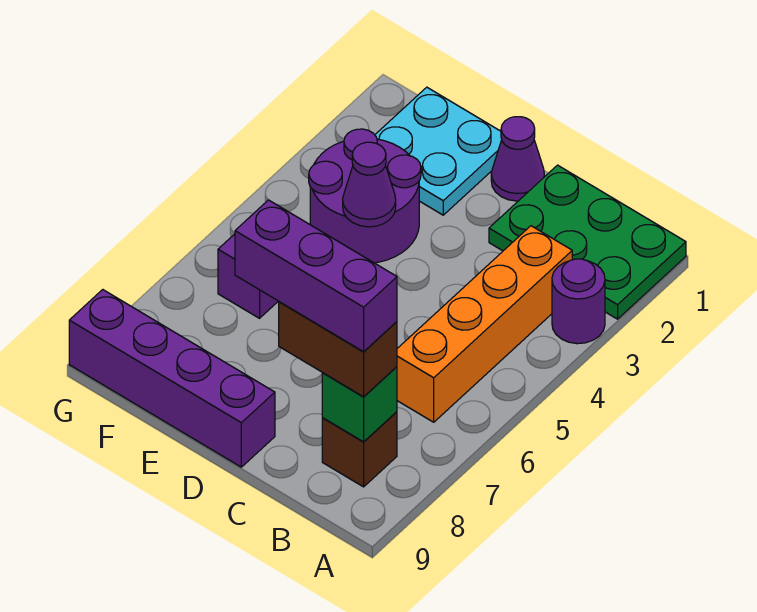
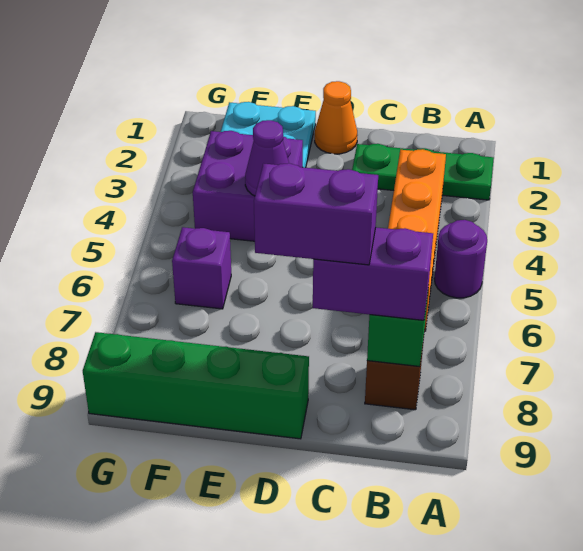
green 2x3 plate [489,165,686,319] -> green 1x3 plate [352,144,494,200]
purple 1x1 round brick [552,259,605,344] -> purple 1x1 round brick moved to [434,220,487,298]
brown 1x2 brick [279,302,397,397] -> purple 1x2 brick [313,227,433,320]
purple 1x3 brick [235,200,397,352] -> purple 1x2 brick [254,163,378,265]
purple 1x1 cone [491,117,544,201] -> orange 1x1 cone [315,81,357,154]
purple 1x4 brick [69,290,275,467] -> green 1x4 brick [83,332,309,439]
purple 2x2 round brick [309,129,421,263] -> purple 2x2 brick [193,131,303,241]

